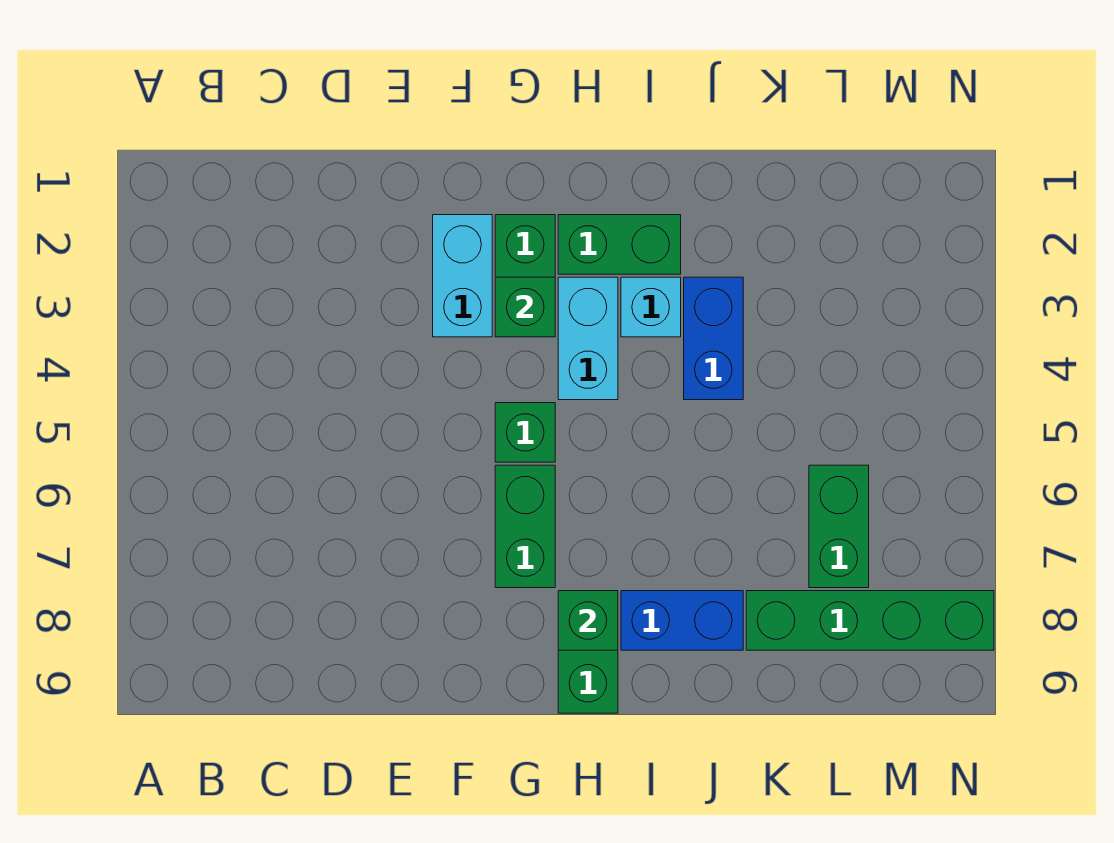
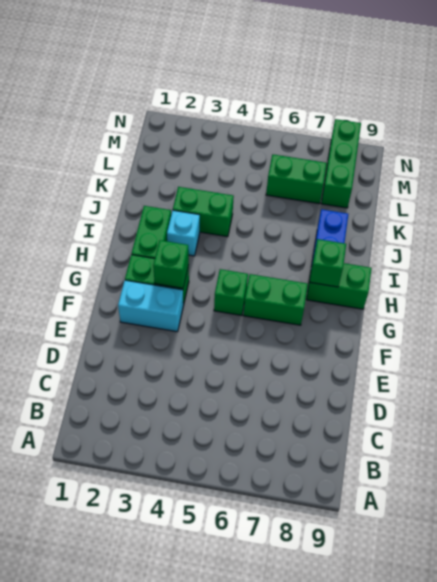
cyan 1x2 brick [558,277,618,400] -> none
blue 1x2 brick [684,277,743,400] -> green 1x2 brick [173,187,234,237]
green 1x4 brick [746,591,994,650] -> green 1x3 brick [321,119,361,208]

